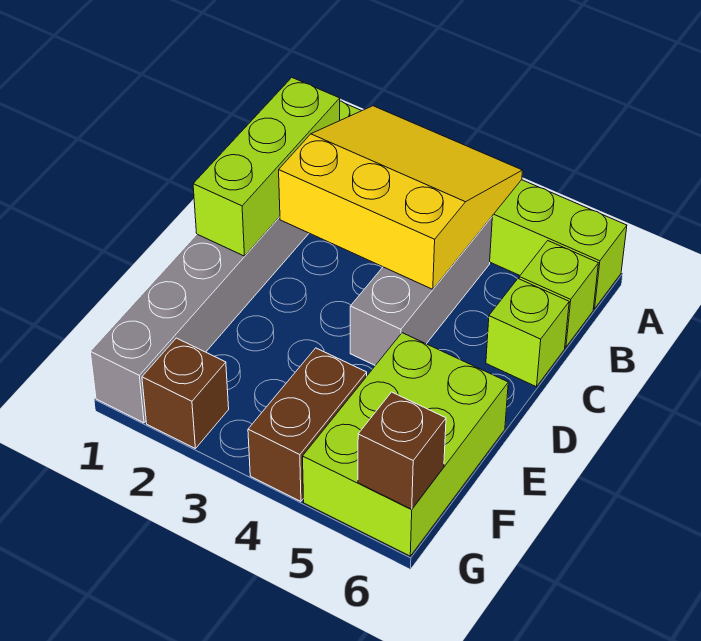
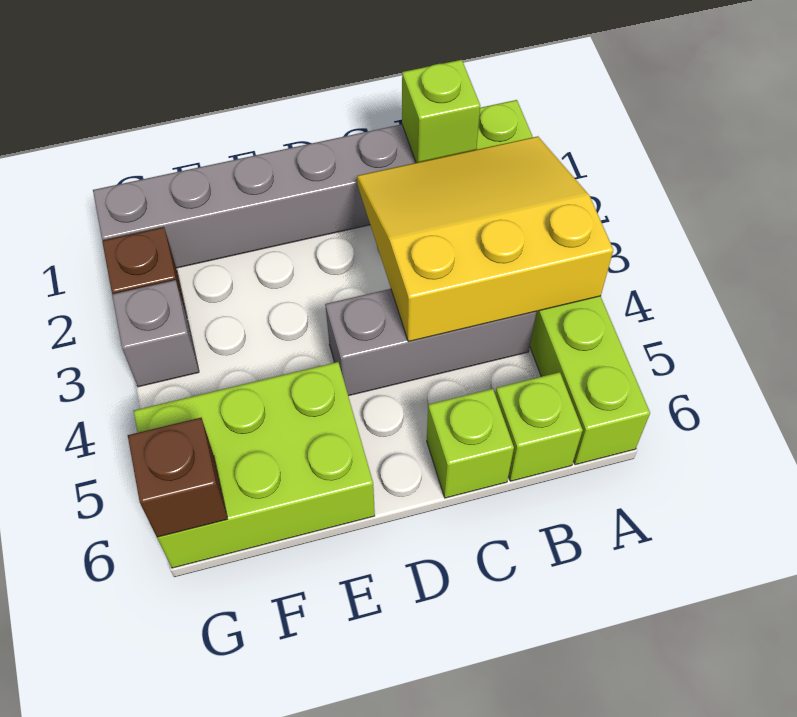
yellow 3x3 slope [279,106,523,289] -> yellow 3x3 slope turned to [357,136,613,342]
lime 1x3 brick [193,78,340,256] -> lime 1x1 brick [402,60,480,163]
brown 1x2 brick [248,348,367,501] -> none
none -> grey 1x1 brick [112,280,199,387]

